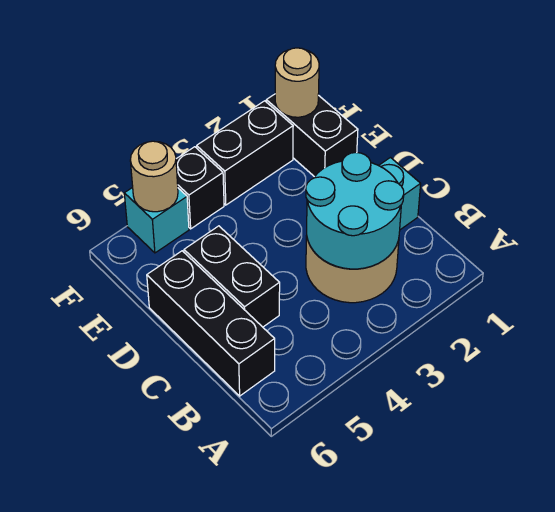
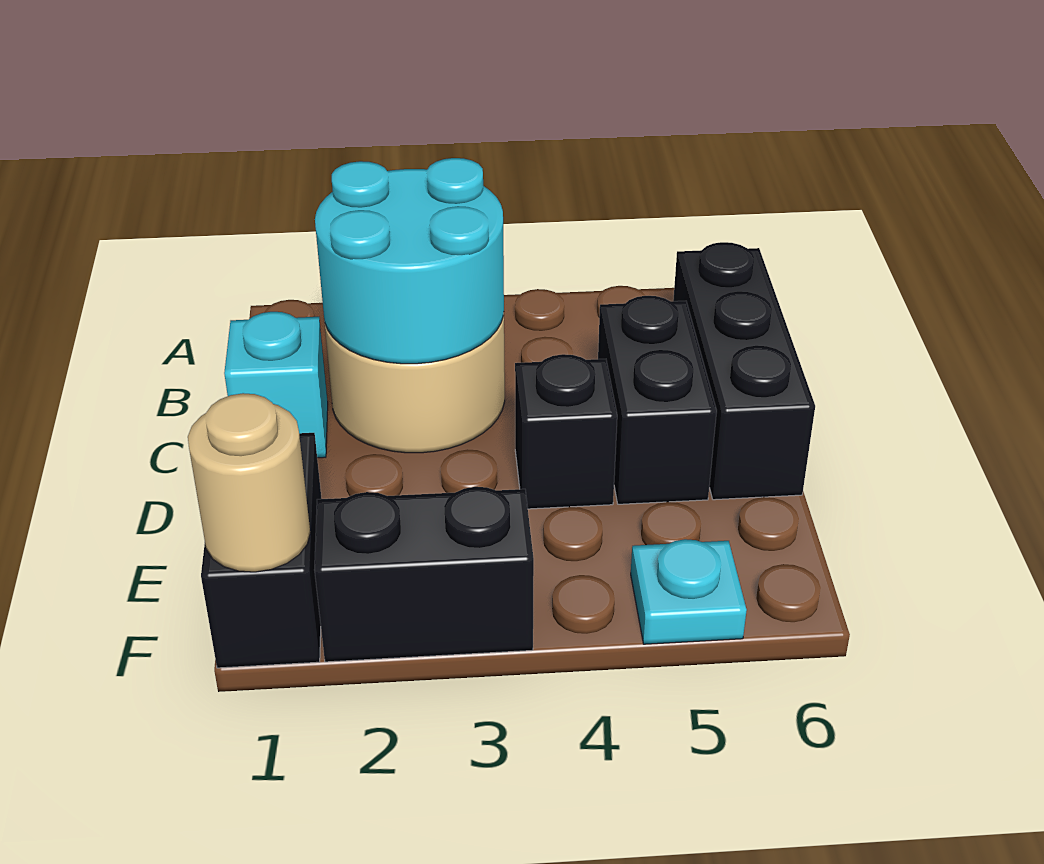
black 1x1 brick [176,147,224,229] -> black 1x1 brick moved to [515,354,617,509]
cyan 1x1 brick [124,187,189,253] -> cyan 1x1 plate [631,539,747,644]
tan 1x1 round brick [130,141,178,212] -> none

